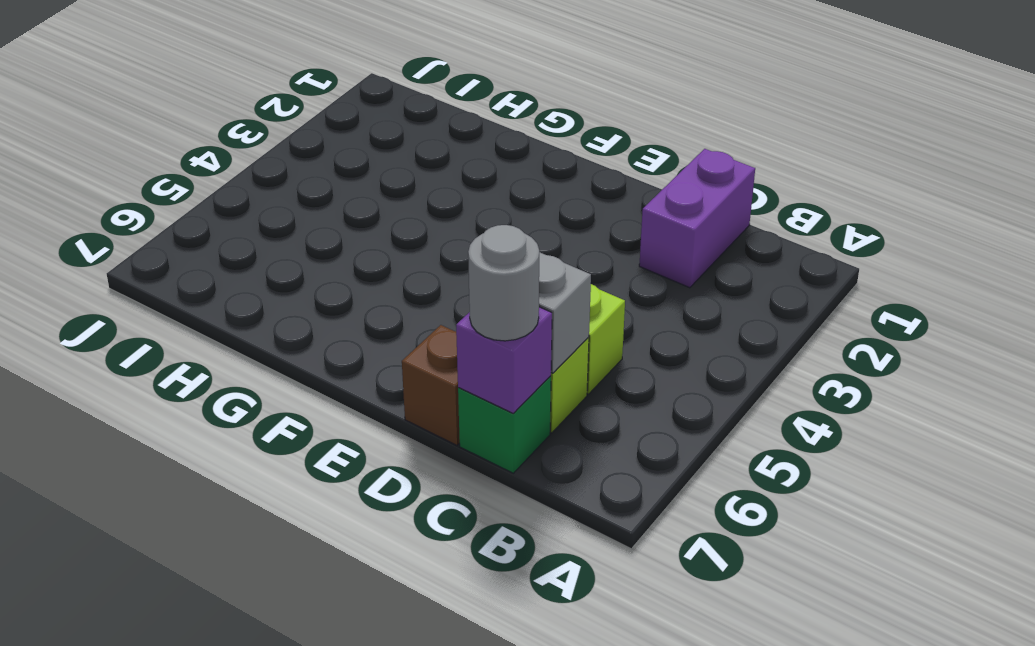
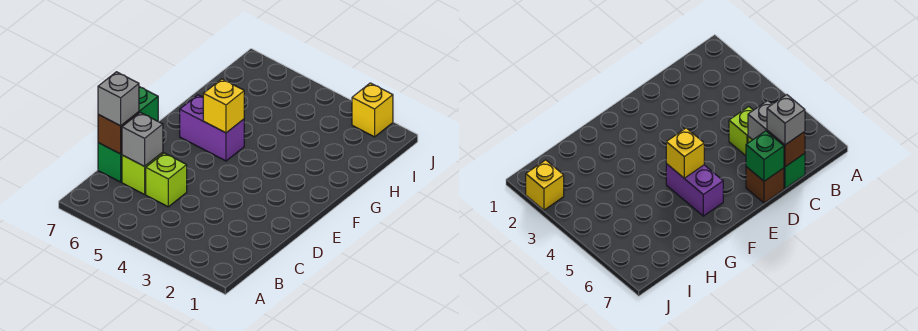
purple 1x2 brick [639,149,755,288] -> purple 1x2 brick moved to [180,95,244,161]
purple 1x1 brick [456,307,552,414] -> brown 1x1 brick [98,112,139,154]
grey 1x1 round brick [468,225,539,341] -> grey 1x1 brick [98,72,139,126]
none -> green 1x1 brick [139,87,158,121]
none -> yellow 1x1 brick [203,79,244,133]
none -> yellow 1x1 brick [352,83,393,137]

